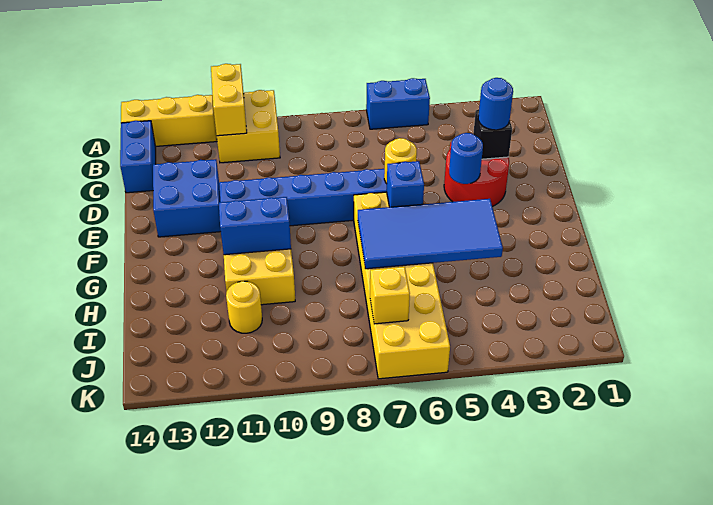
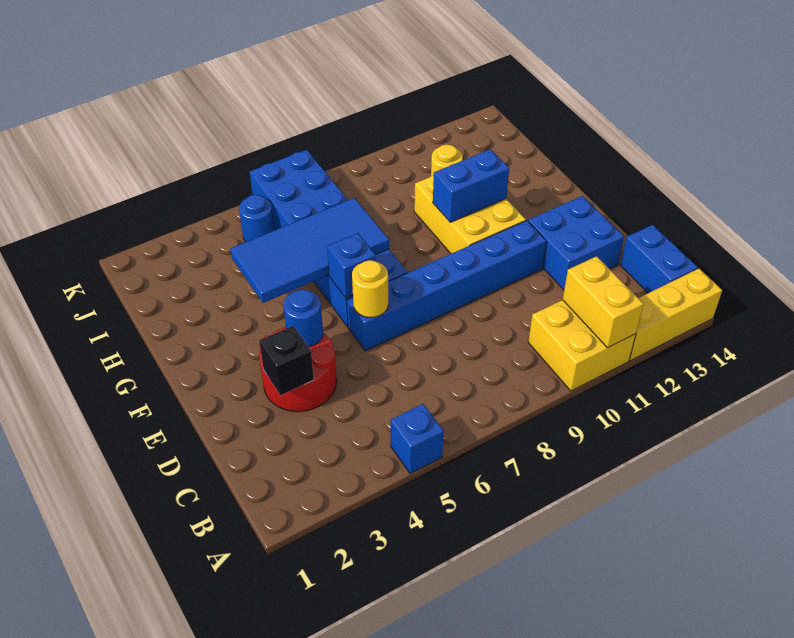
blue 1x2 brick [366,78,430,129] -> blue 1x1 brick [391,404,444,473]
blue 1x1 round brick [478,78,513,130] -> blue 1x1 round brick moved to [239,195,274,242]
yellow 2x6 brick [354,192,450,379] -> blue 2x6 brick [249,150,408,327]
yellow 1x1 brick [370,267,410,324] -> none

